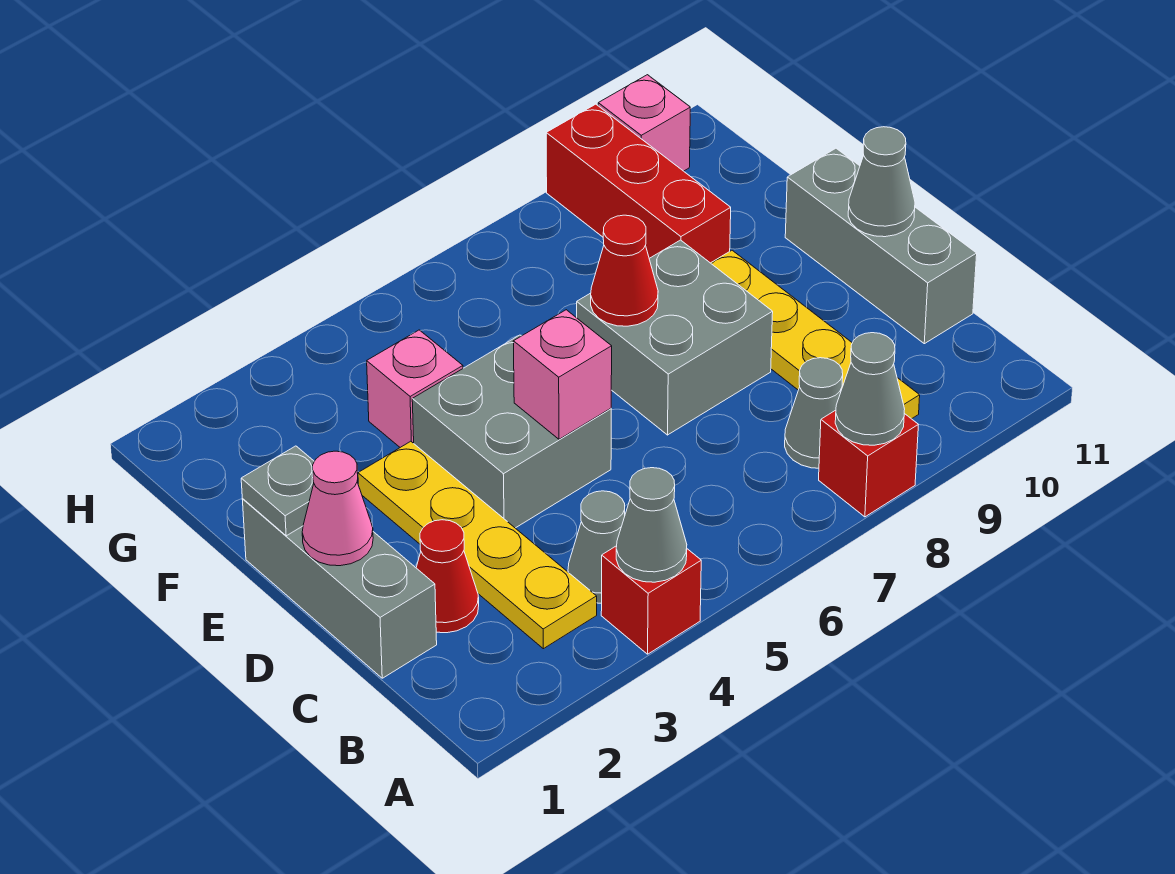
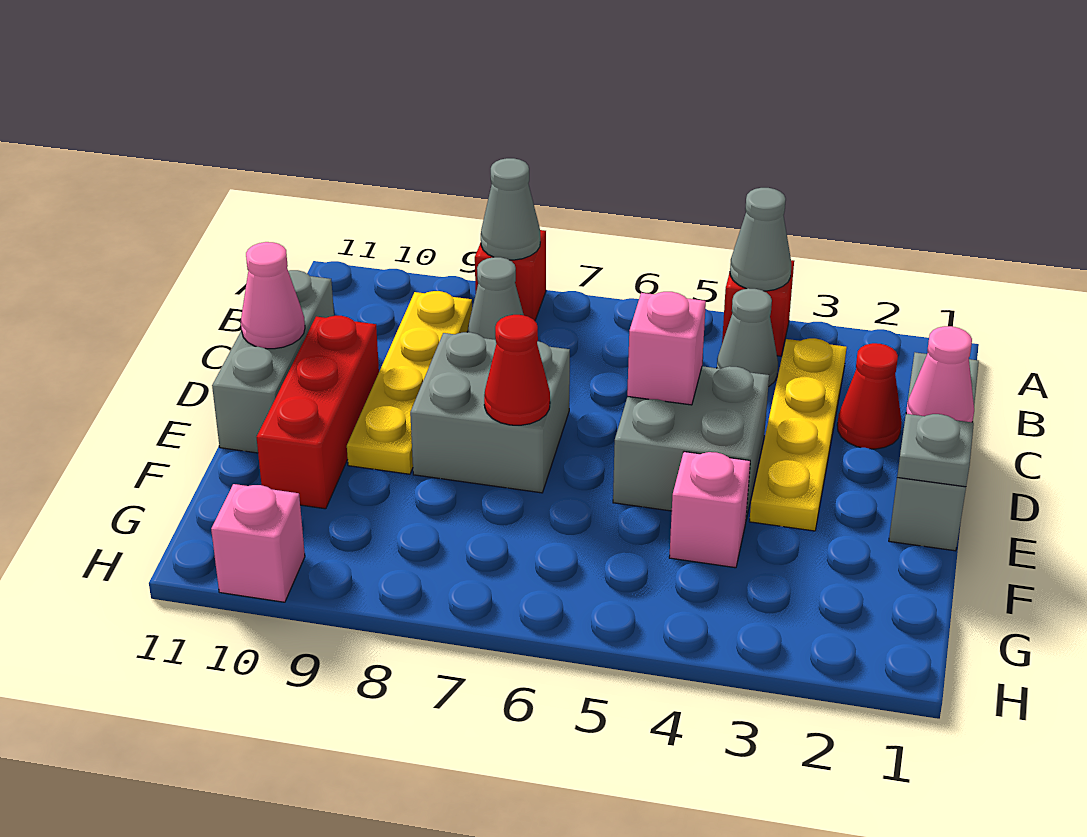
grey 1x1 cone [848,127,915,237] -> pink 1x1 cone [241,242,305,349]
red 1x3 brick [546,104,731,263] -> red 1x3 brick moved to [257,316,379,509]

